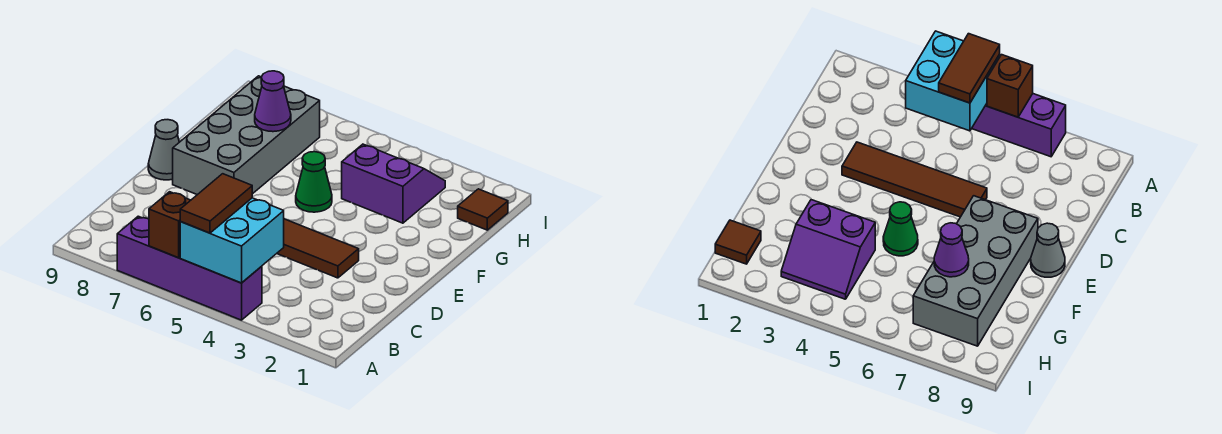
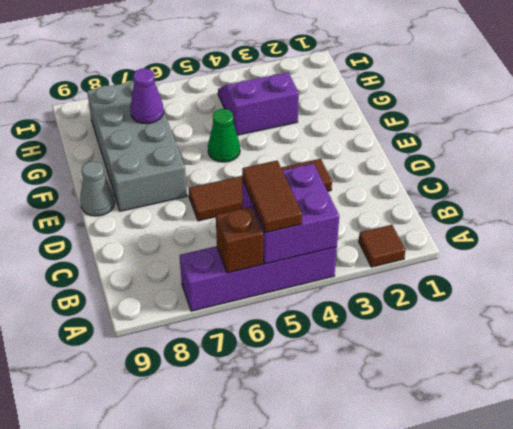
cyan 2x2 brick [180,198,284,283] -> purple 2x2 brick [242,163,339,264]
brown 1x1 tile [458,189,508,230] -> brown 1x1 tile moved to [359,225,406,267]

